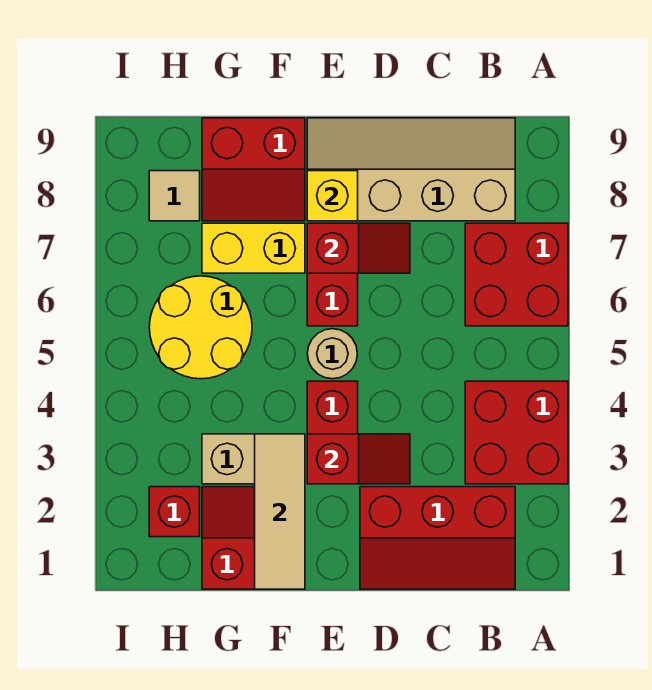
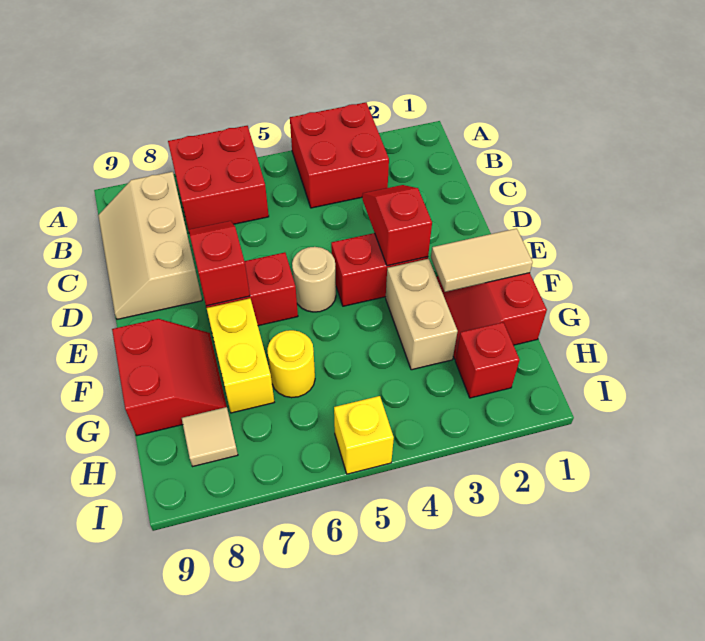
red 2x3 slope [360,487,515,589] -> none
tan 2x4 slope [307,118,515,221] -> tan 2x3 slope [98,172,202,319]
yellow 1x1 brick [307,171,358,221] -> yellow 1x1 brick moved to [334,396,394,474]
tan 1x3 tile [255,434,305,589] -> tan 1x2 tile [431,228,533,292]
yellow 2x2 round brick [149,276,252,379] -> yellow 1x1 round brick [267,330,315,398]

